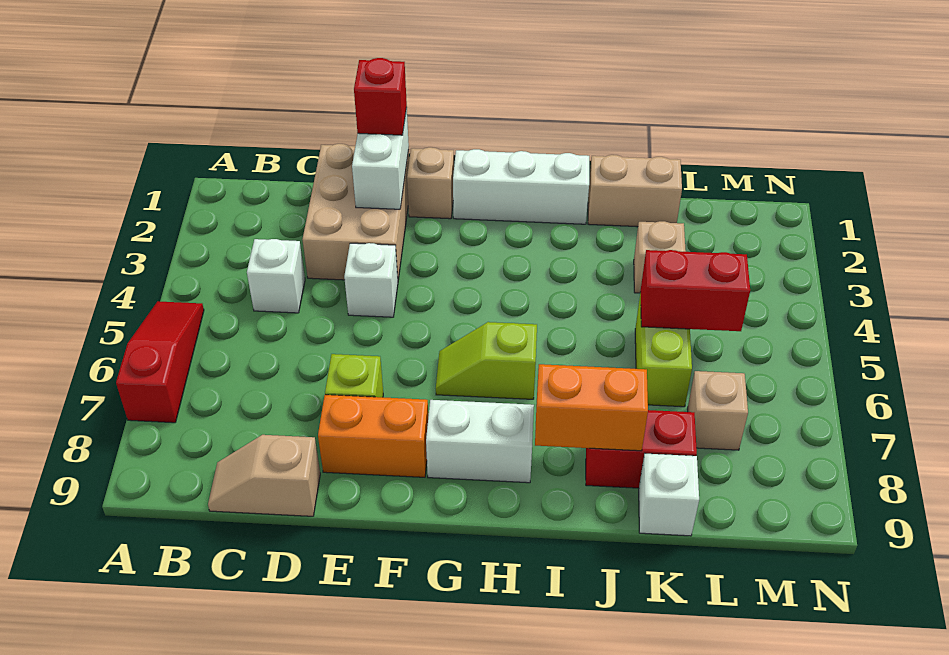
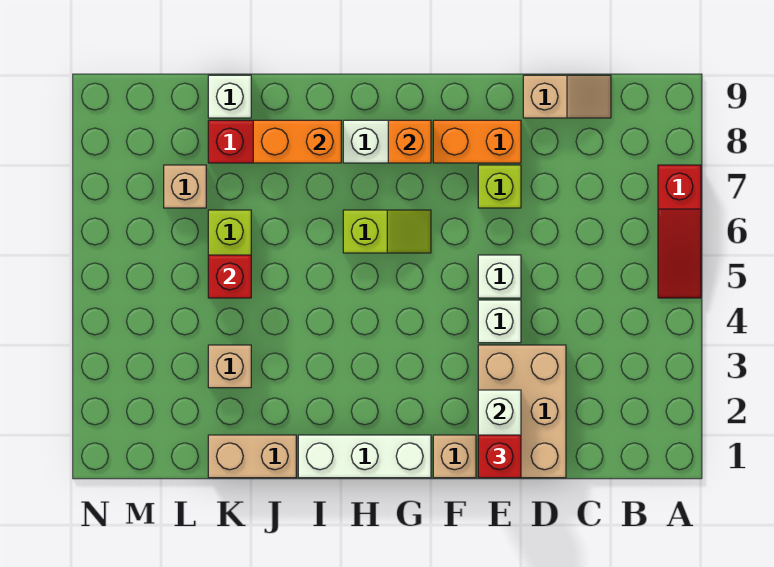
white 1x1 brick [247,239,305,313] -> white 1x1 brick moved to [478,255,521,298]
none -> orange 1x1 brick [388,120,431,163]
red 1x2 brick [640,250,750,331] -> red 1x1 brick [208,255,251,298]

